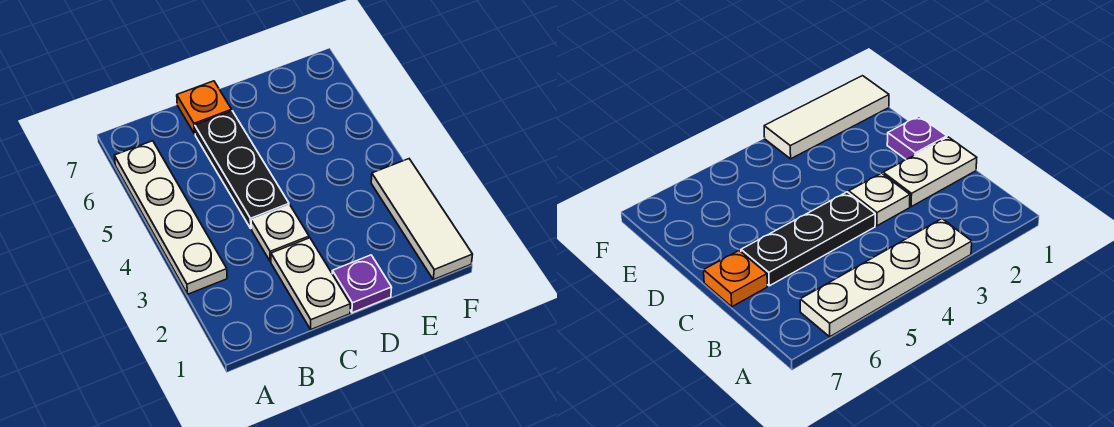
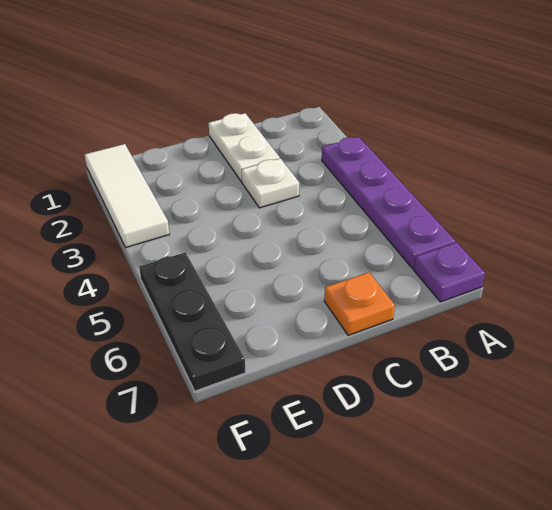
white 1x4 plate [114,141,227,294] -> purple 1x4 plate [322,137,455,269]
black 1x3 plate [195,111,289,228] -> black 1x3 plate moved to [139,252,245,391]
purple 1x1 plate [332,255,392,313] -> purple 1x1 plate moved to [414,243,485,302]

